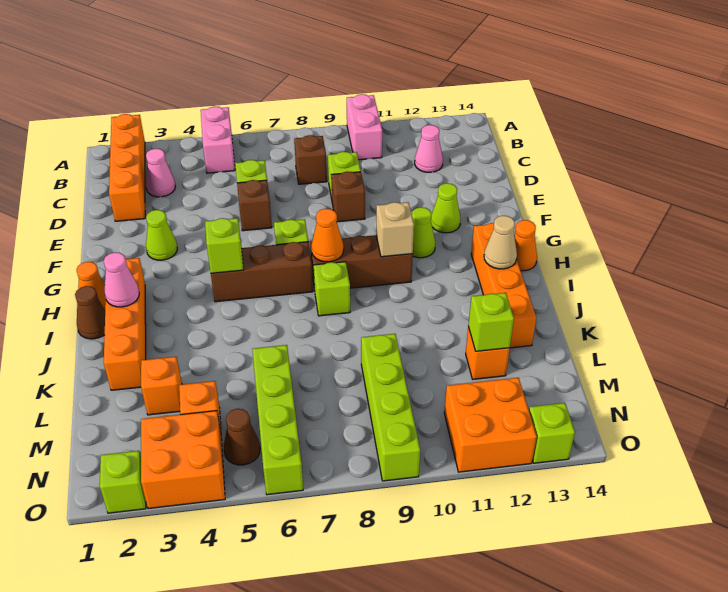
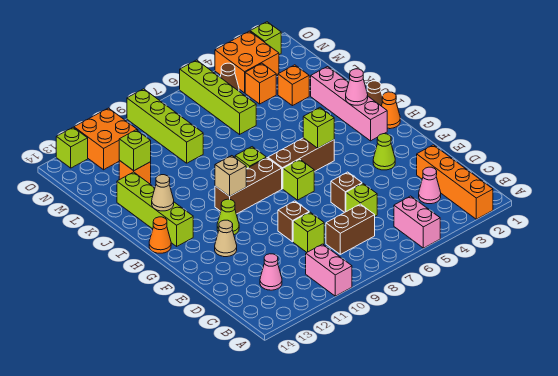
brown 1x1 brick [294,135,327,184] -> brown 1x2 brick [326,204,375,254]
lime 1x1 cone [431,183,461,233] -> tan 1x1 cone [215,220,237,257]
orange 1x4 brick [104,258,146,390] -> pink 1x4 brick [311,67,387,141]
orange 1x1 cone [311,209,344,262] -> none
orange 1x4 brick [471,223,536,348] -> lime 1x4 brick [117,172,193,246]

